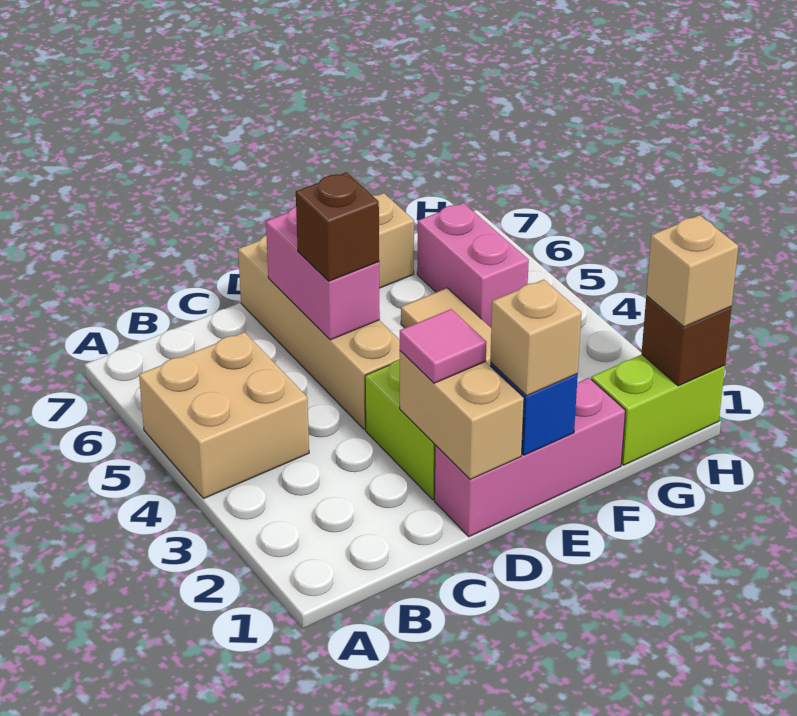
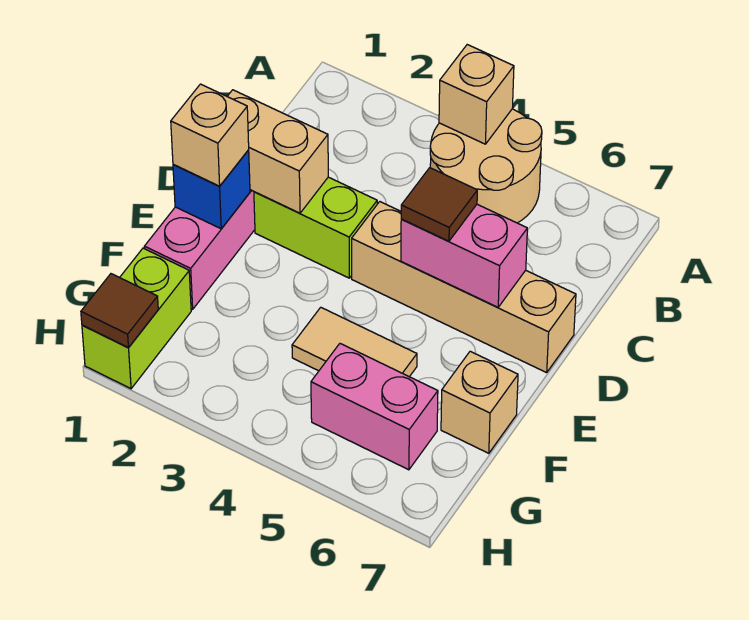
tan 2x2 brick [139,332,309,498] -> tan 2x2 round brick [430,109,542,223]
pink 1x1 tile [400,309,486,383] -> none
brown 1x1 brick [296,172,379,281] -> brown 1x1 tile [401,168,477,241]
brown 1x1 brick [642,296,732,386] -> brown 1x1 tile [81,274,158,348]
tan 1x1 brick [646,215,738,327] -> tan 1x1 brick moved to [439,45,514,144]

